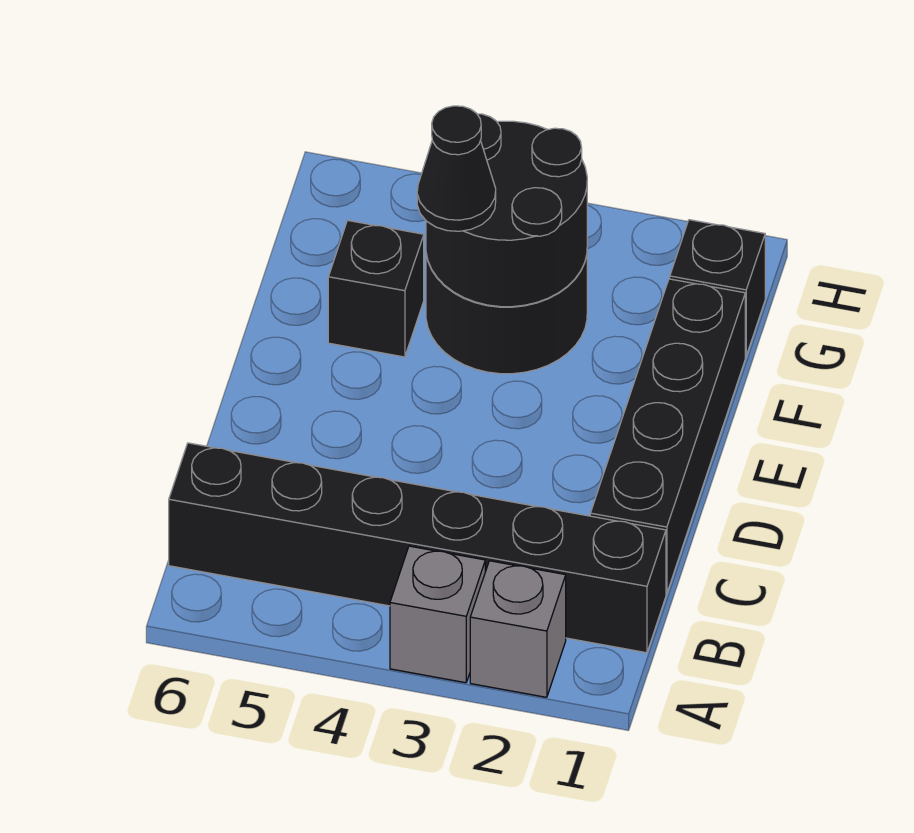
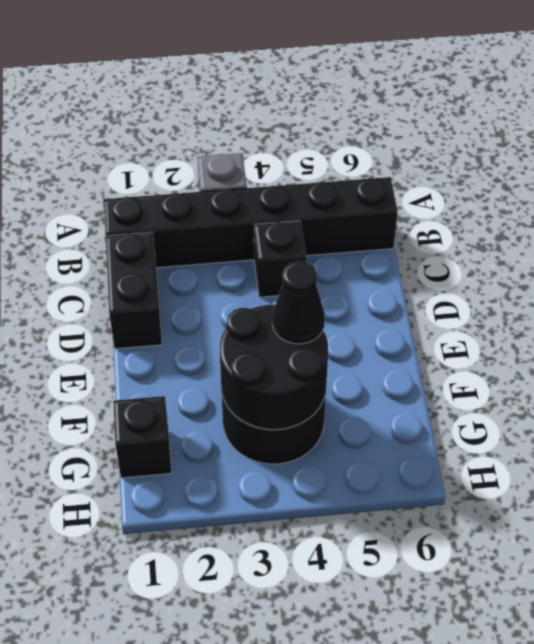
grey 1x1 brick [470,561,566,697] -> none
black 1x4 brick [590,279,745,593] -> black 1x2 brick [106,232,162,349]
black 1x1 brick [328,220,424,357] -> black 1x1 brick moved to [254,221,306,297]

